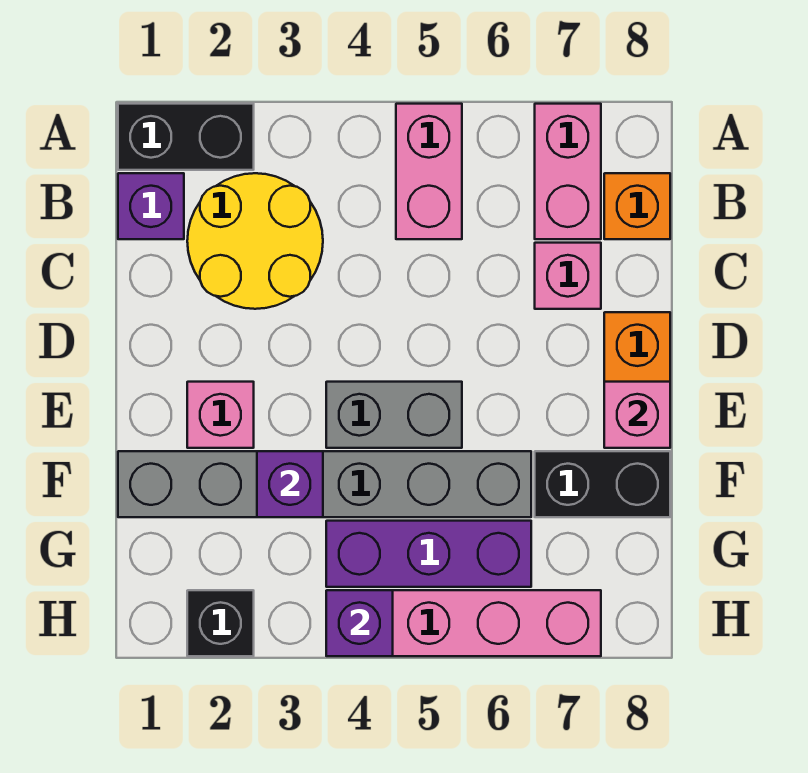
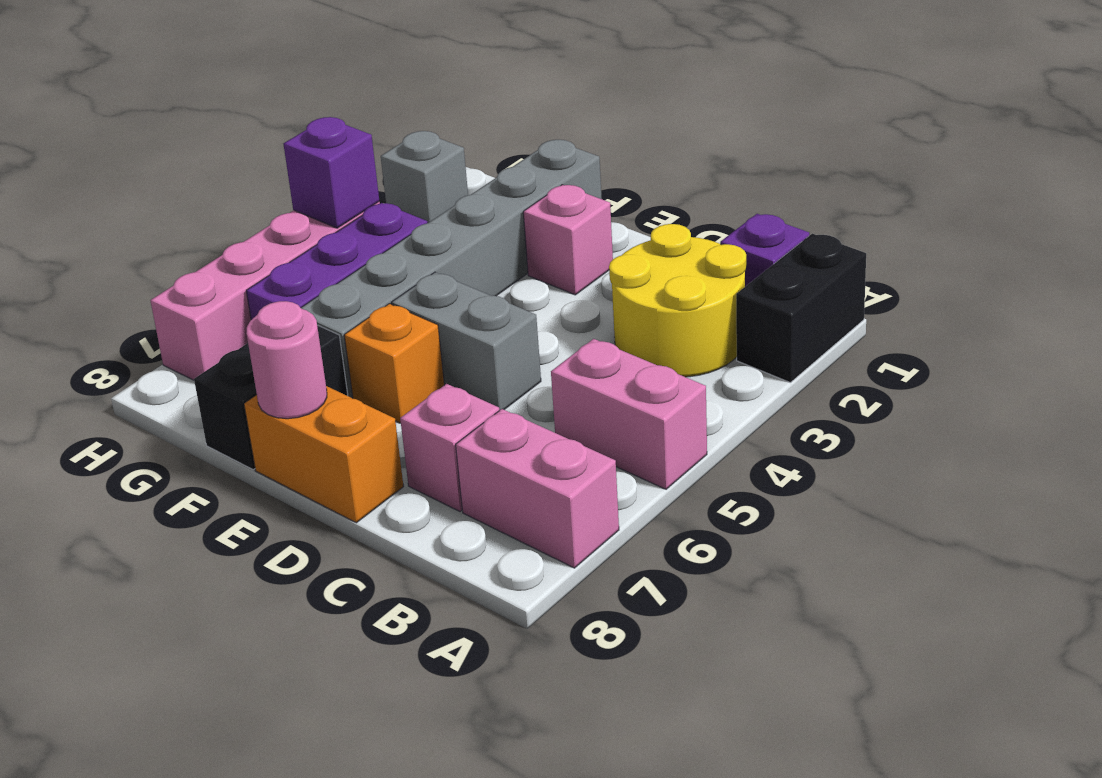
orange 1x1 brick [604,173,670,239] -> orange 1x1 brick moved to [344,304,444,423]
grey 1x2 brick [326,382,462,448] -> grey 1x2 brick turned to [392,272,541,411]
pink 1x1 brick [604,382,670,448] -> pink 1x1 round brick [246,301,327,419]
purple 1x1 brick [257,451,323,517] -> none
black 1x1 brick [187,590,254,656] -> grey 1x1 brick [381,131,468,223]

